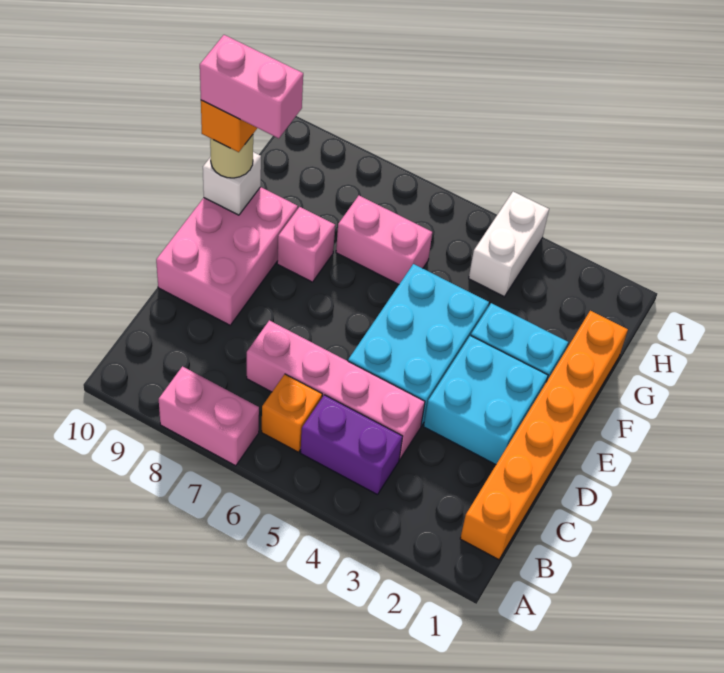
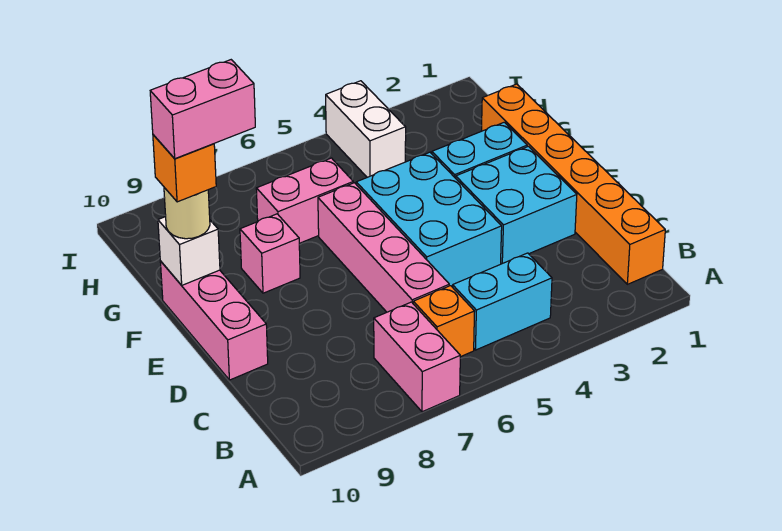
pink 1x2 brick [159,366,259,466] -> pink 1x2 brick turned to [374,302,460,412]
purple 1x2 brick [301,395,403,495] -> cyan 1x2 brick [453,253,552,350]
pink 1x4 brick [247,320,425,460] -> pink 1x4 brick turned to [318,183,449,312]
pink 2x3 brick [156,187,298,325] -> pink 1x3 brick [160,261,268,380]

